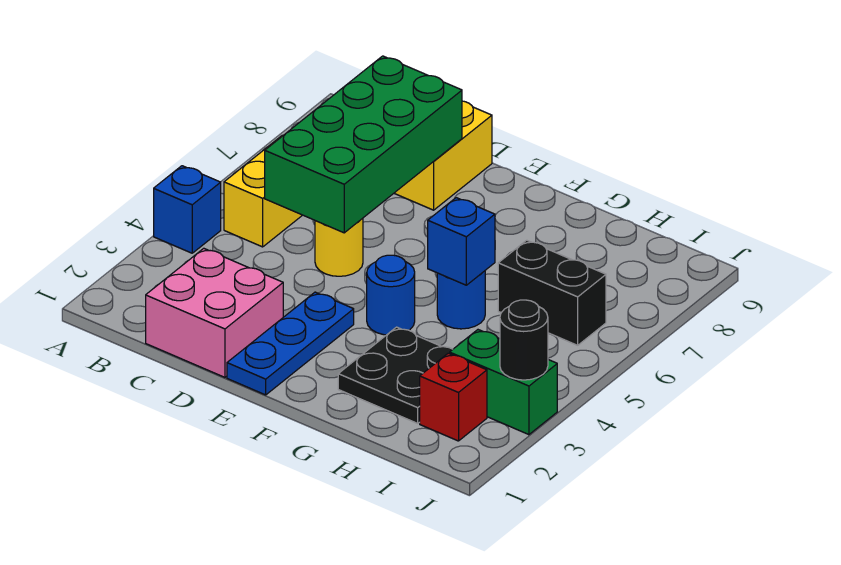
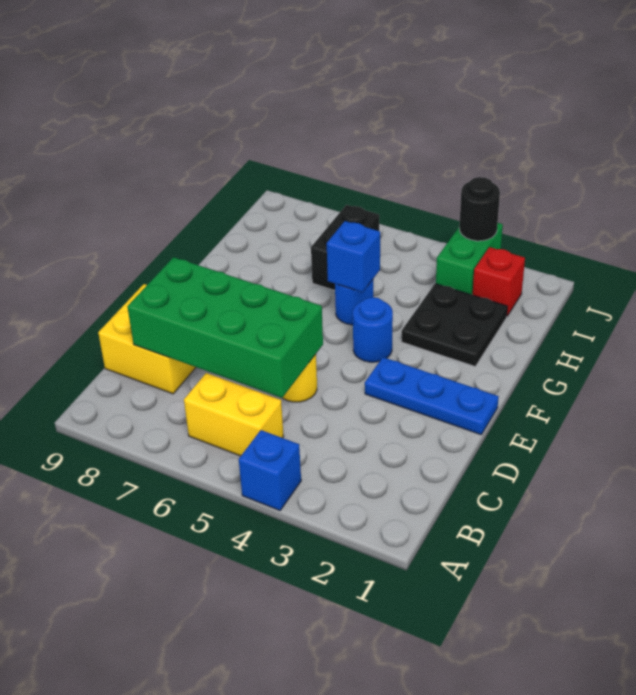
pink 2x2 brick [146,248,283,377] -> none

